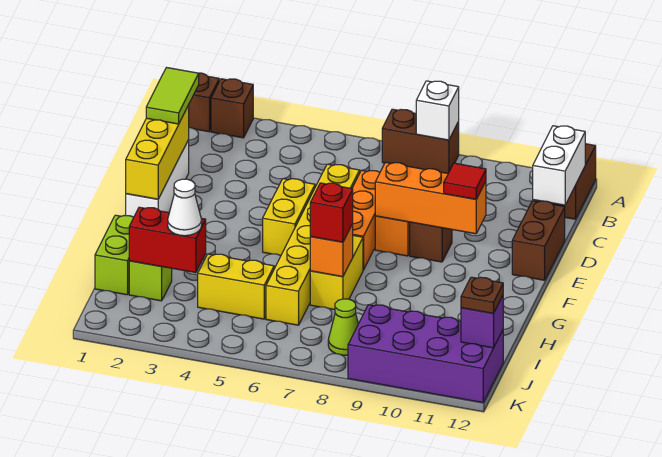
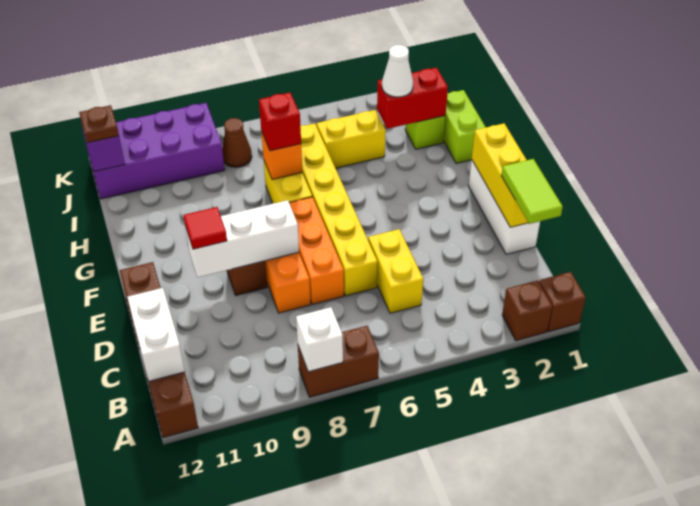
yellow 1x2 brick [263,179,315,255] -> yellow 1x2 brick moved to [368,229,423,313]
orange 1x3 brick [375,162,486,234] -> white 1x3 brick [185,200,299,277]
lime 1x1 cone [328,299,358,355] -> brown 1x1 cone [222,118,252,167]

